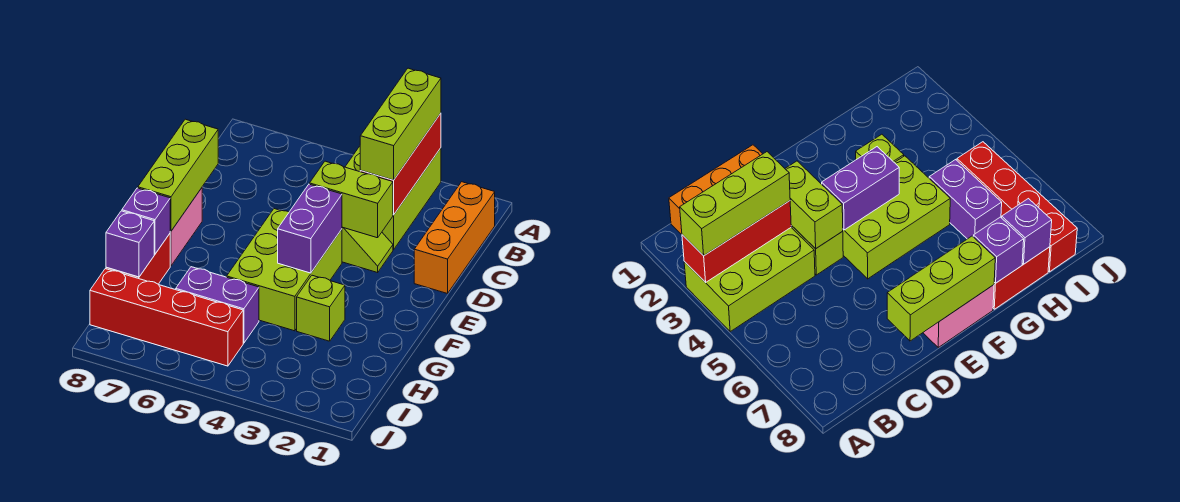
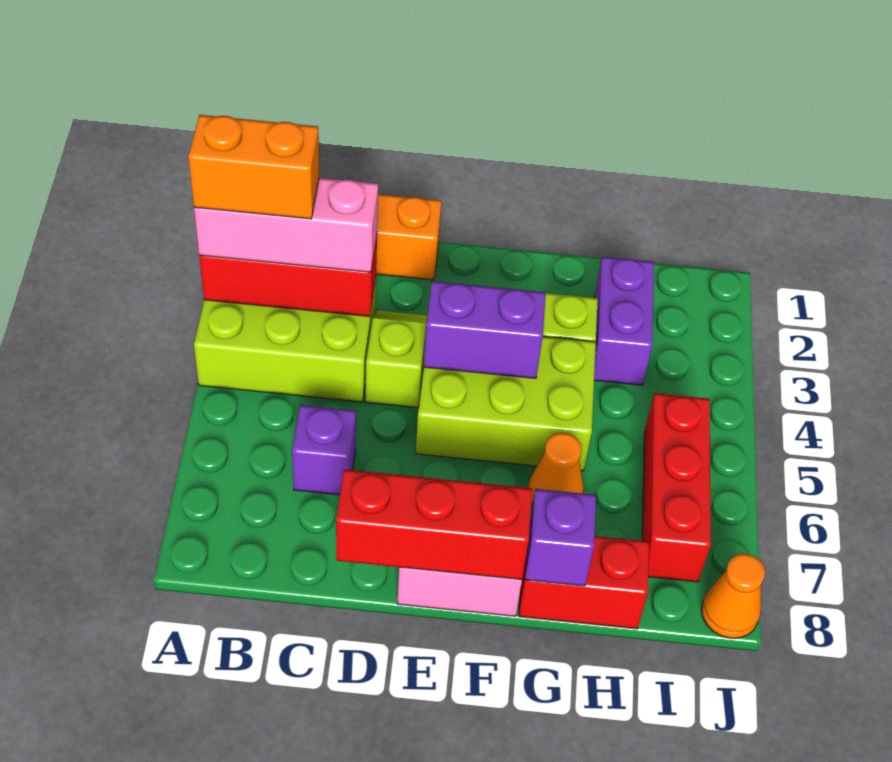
lime 1x3 brick [360,68,441,180] -> pink 1x3 brick [194,178,378,272]
none -> orange 1x2 brick [189,115,319,219]
lime 1x2 brick [310,161,393,238] -> none
lime 1x3 brick [138,119,218,231] -> red 1x3 brick [336,469,532,580]
none -> orange 1x1 cone [528,433,584,505]
purple 1x2 brick [176,267,259,343] -> purple 1x2 brick moved to [594,257,654,385]
purple 1x1 brick [106,211,154,277] -> purple 1x1 brick moved to [292,405,356,495]
red 1x4 brick [90,269,243,366] -> red 1x3 brick [642,393,711,582]
none -> orange 1x1 cone [701,554,765,638]

